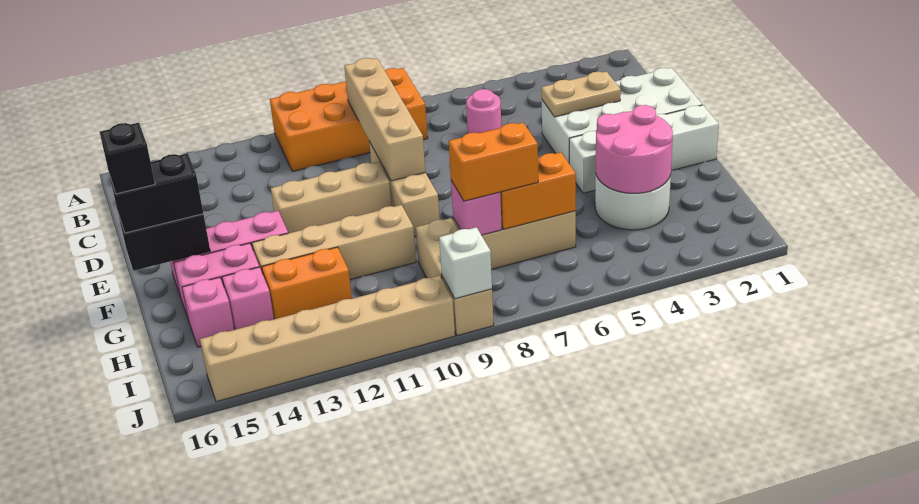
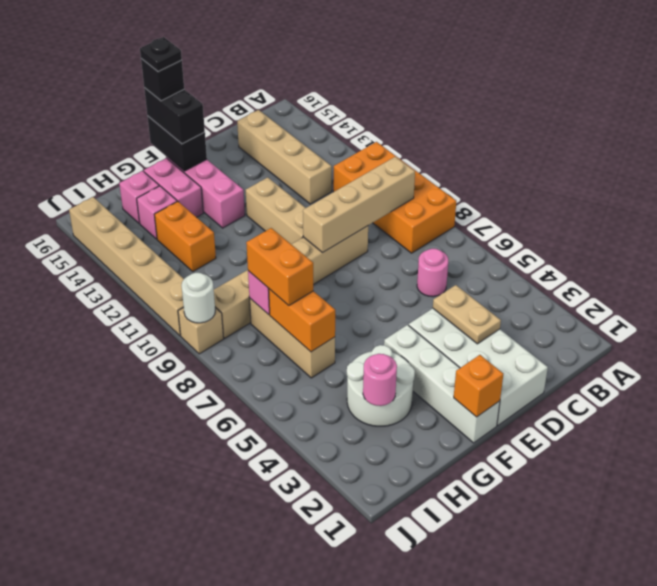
none -> orange 1x1 brick [454,355,503,417]
none -> black 1x1 plate [140,37,182,72]
pink 2x2 round brick [596,105,673,193] -> pink 1x1 round brick [363,354,397,406]
tan 1x4 brick [252,205,416,280] -> tan 1x4 brick moved to [237,110,332,204]
white 1x1 brick [439,227,492,299] -> white 1x1 round brick [181,273,215,323]

